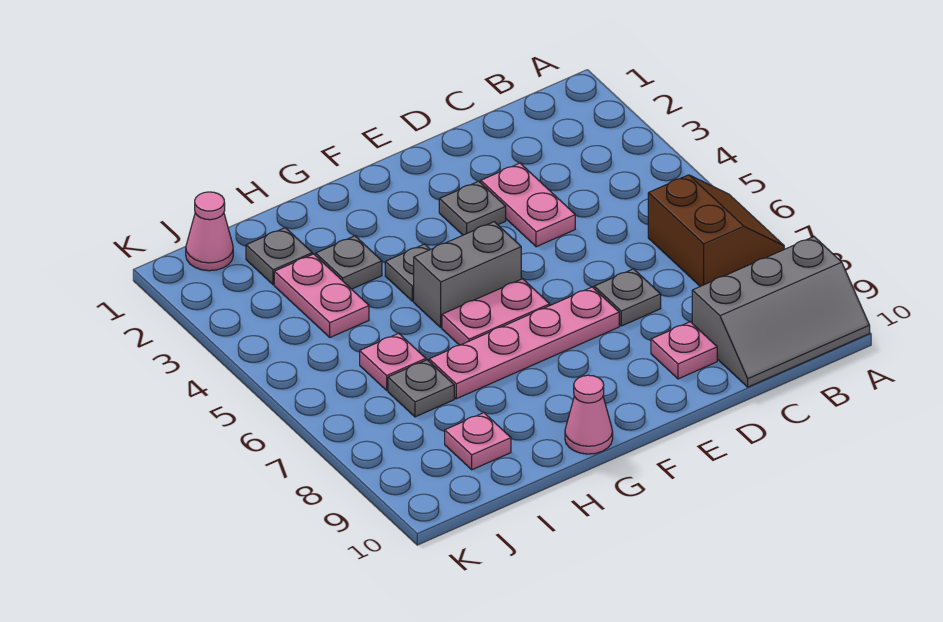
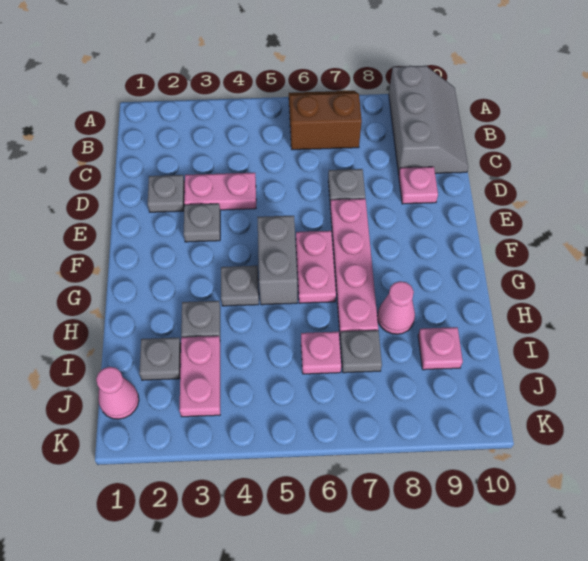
none -> grey 1x1 plate [148,175,185,212]
pink 1x1 cone [565,375,613,454] -> pink 1x1 cone moved to [377,281,415,334]
pink 1x2 plate [274,254,369,337] -> pink 1x2 plate turned to [179,336,220,417]

